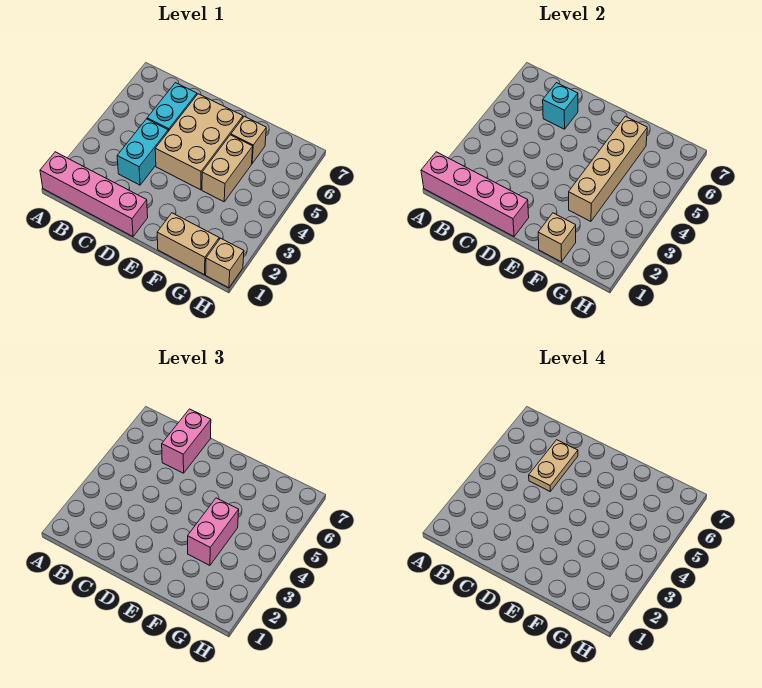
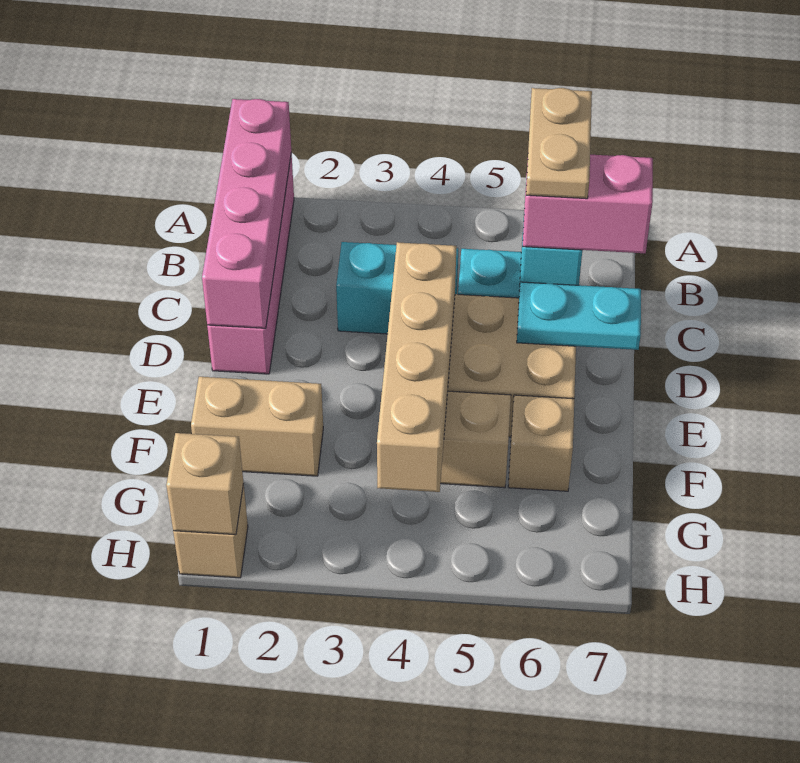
tan 1x2 plate [529,440,578,491] -> tan 1x2 plate turned to [526,88,592,199]
none -> cyan 1x2 plate [517,282,641,350]
tan 1x2 brick [157,213,219,275] -> tan 1x2 brick turned to [191,377,323,476]
tan 1x1 brick [538,213,576,262] -> tan 1x1 brick moved to [166,433,244,535]
tan 1x4 brick [569,116,647,221] -> tan 1x4 brick turned to [377,242,456,492]
pink 1x2 brick [188,498,239,565] -> none

